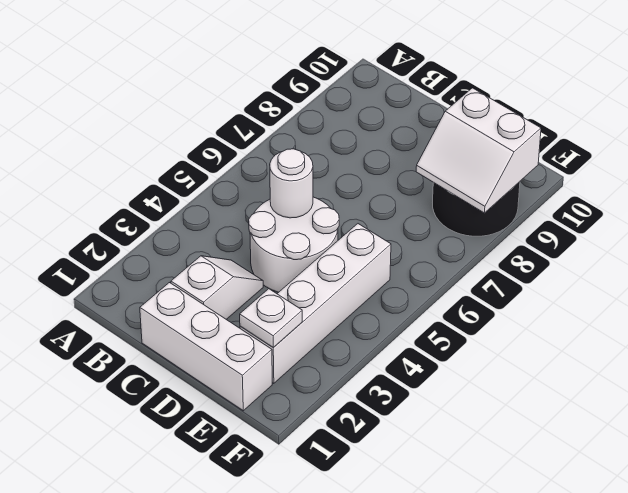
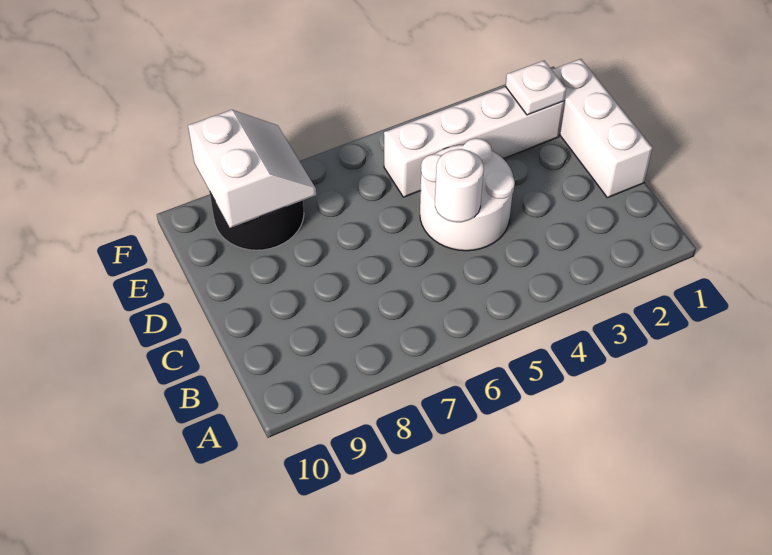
white 1x2 slope [171,256,263,319] -> none

